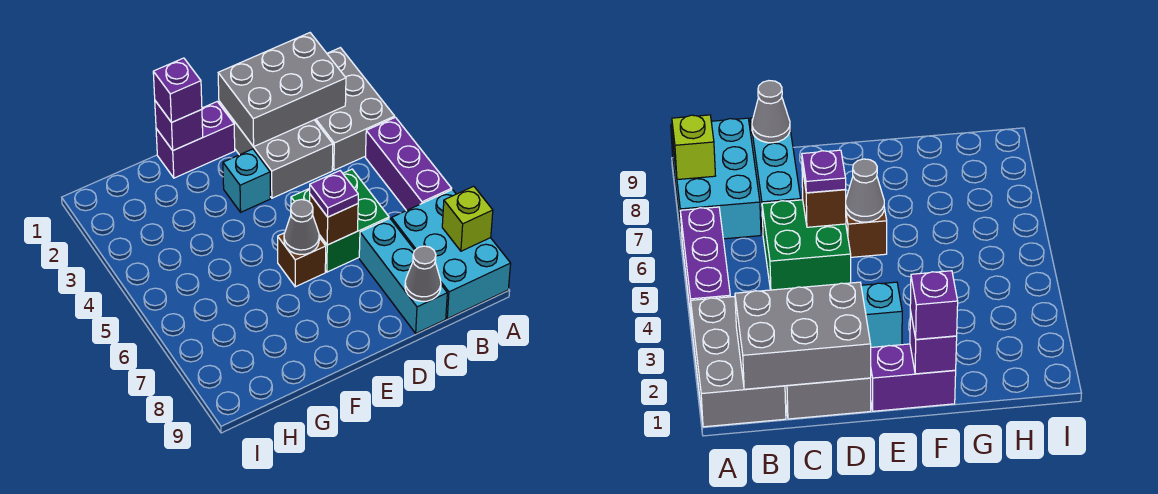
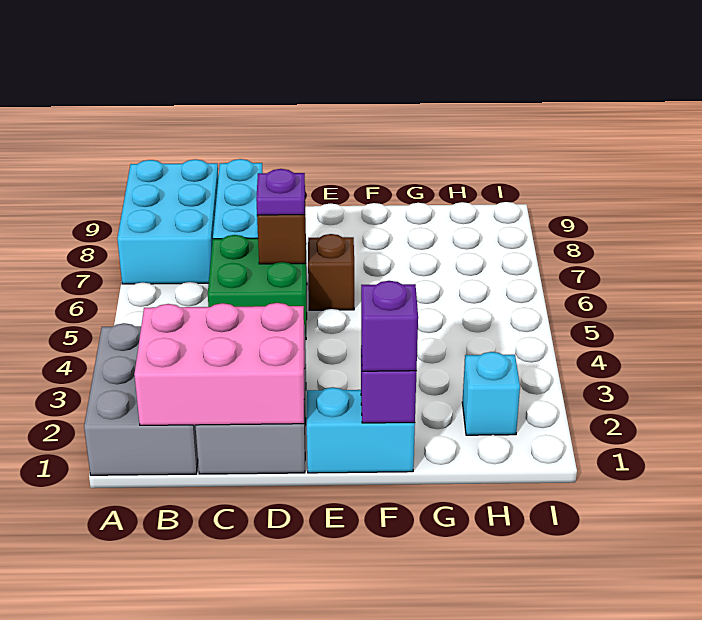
purple 1x3 brick [366,117,452,211] -> none
lime 1x1 brick [442,186,493,251] -> none
grey 2x3 brick [218,33,346,147] -> pink 2x3 brick [134,303,305,425]
grey 1x1 cone [405,246,441,301] -> none
purple 1x2 brick [156,102,235,178] -> cyan 1x2 brick [307,387,415,473]
cyan 1x1 brick [223,149,270,212] -> cyan 1x1 brick moved to [462,352,520,435]
grey 1x1 cone [284,200,319,255] -> none

